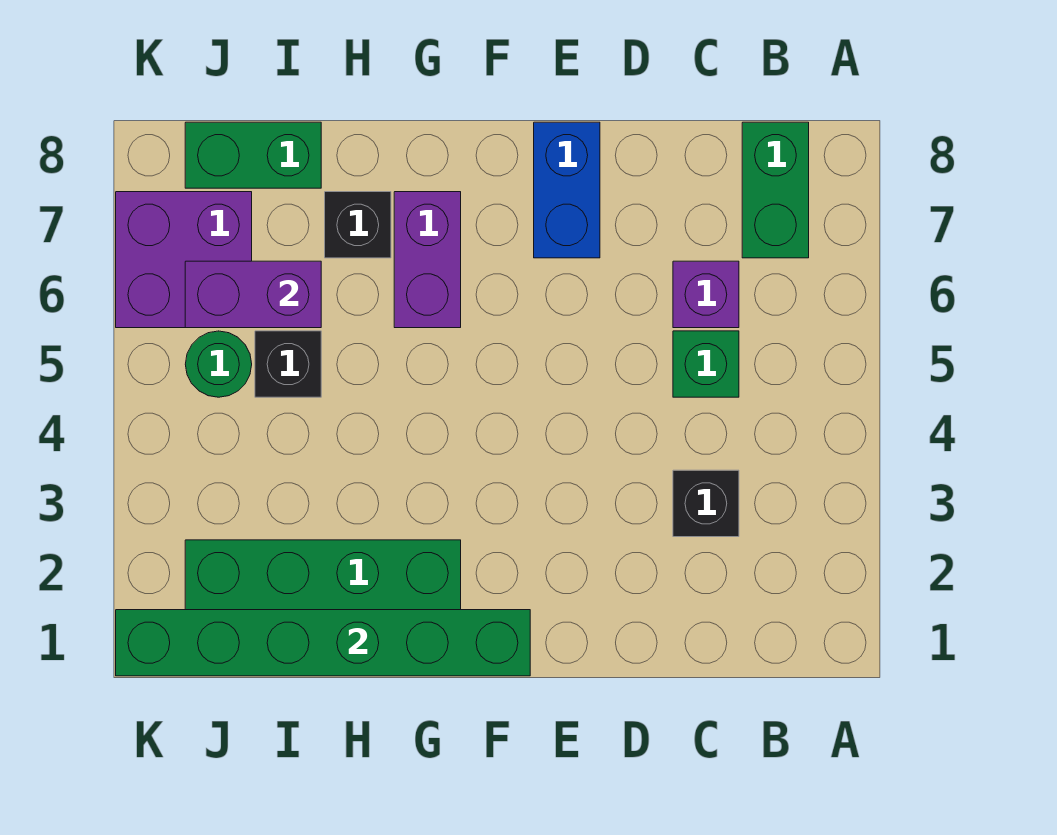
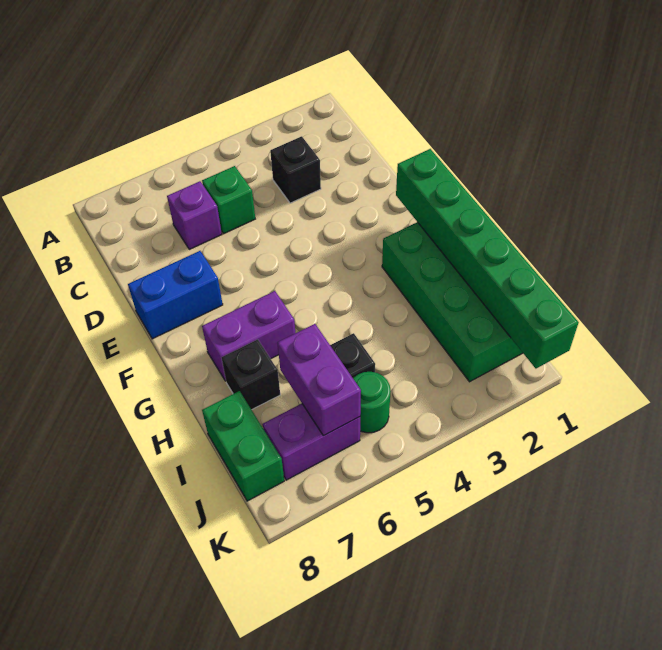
green 1x2 brick [742,122,809,258] -> none
purple 2x2 brick [116,192,252,328] -> purple 1x2 brick [263,404,360,480]

